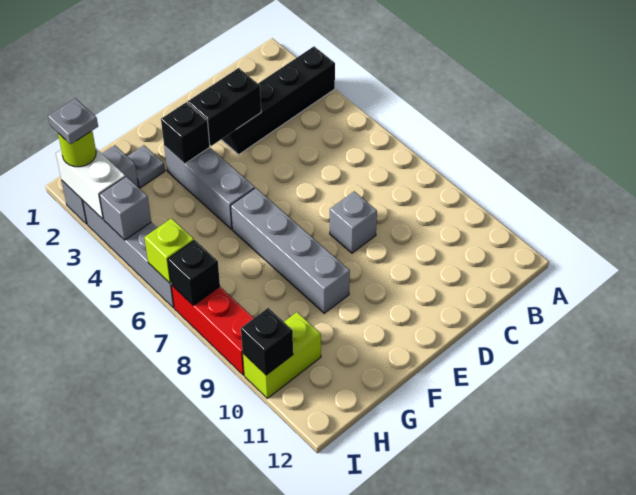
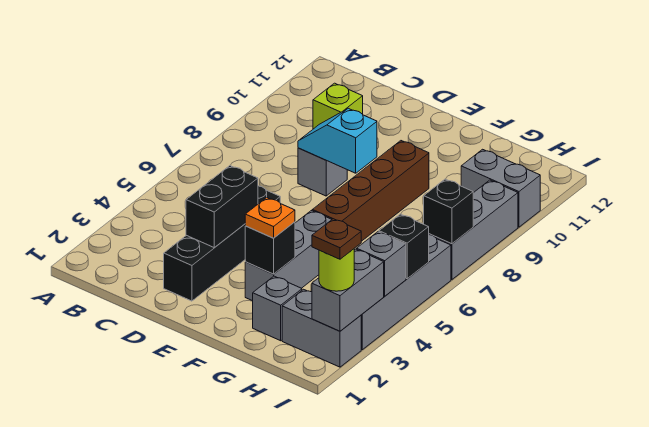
black 1x4 brick [221,47,335,154] -> black 1x4 brick turned to [164,186,280,301]
black 1x2 brick [188,68,261,146] -> black 1x2 brick turned to [186,166,258,248]
none -> cyan 1x2 slope [298,108,377,173]
none -> orange 1x1 plate [245,198,295,238]
grey 1x4 brick [231,188,350,313] -> brown 1x4 brick [312,141,429,241]
grey 1x1 plate [127,145,165,188] -> grey 1x1 brick [253,276,302,341]
lime 1x2 brick [243,312,321,398] -> grey 1x2 brick [461,149,540,227]
white 1x2 brick [56,149,125,219] -> grey 1x2 brick [312,249,384,331]
grey 1x1 plate [48,98,98,144] -> brown 1x1 plate [312,219,361,259]
lime 1x1 brick [144,218,194,283] -> lime 1x1 brick moved to [313,83,363,129]
red 1x3 brick [171,285,254,375] -> grey 1x3 brick [429,180,518,280]
black 1x1 brick [241,308,293,375] -> black 1x1 brick moved to [379,214,429,279]

